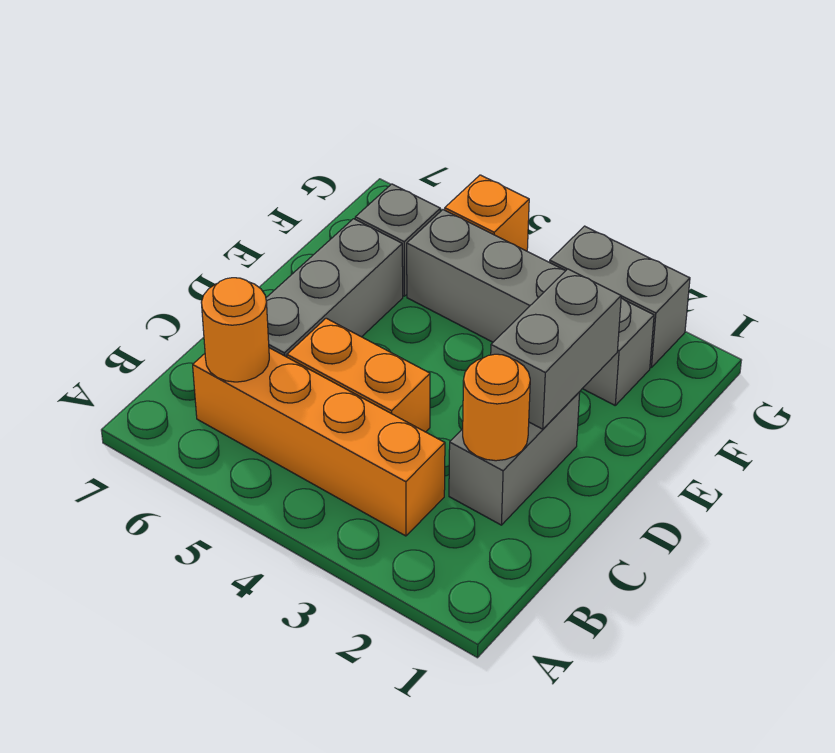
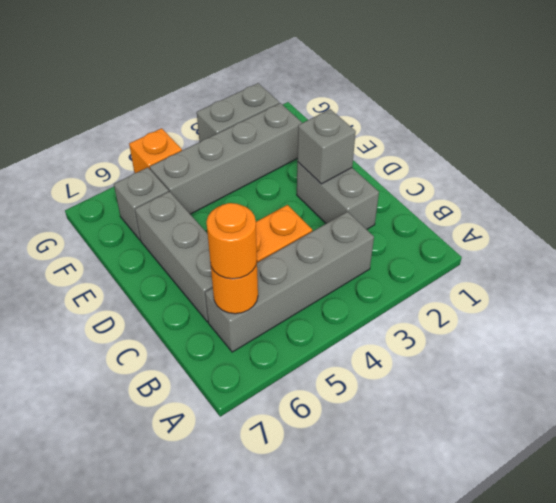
orange 1x4 brick [193,348,445,536] -> grey 1x4 brick [205,212,374,352]
orange 1x1 round brick [463,354,530,461] -> orange 1x1 round brick moved to [207,203,257,279]
grey 1x2 brick [491,269,621,429] -> grey 1x1 brick [297,109,356,184]

